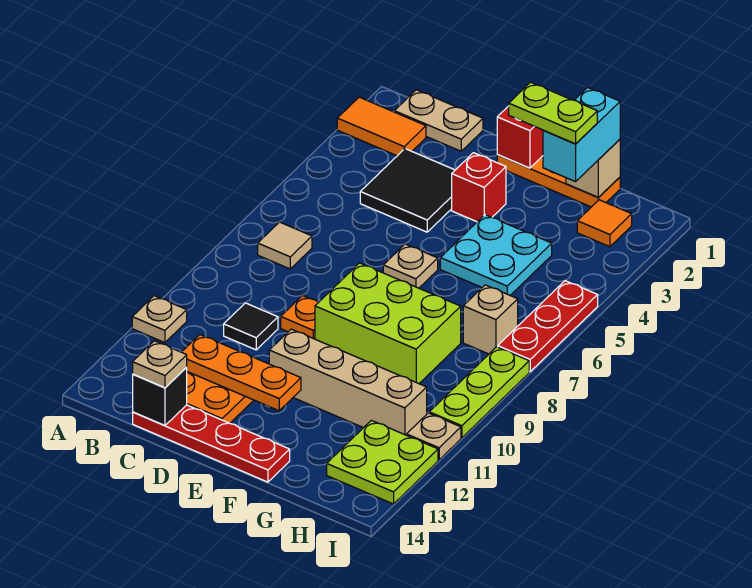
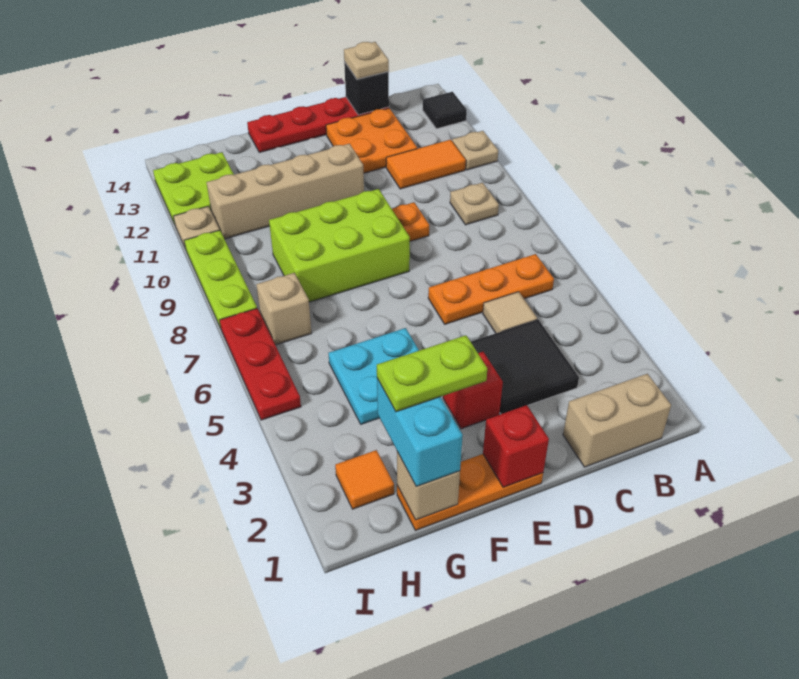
orange 1x2 tile [337,97,426,156] -> orange 1x2 tile moved to [386,140,466,189]
tan 1x2 plate [394,90,483,151] -> tan 1x2 brick [563,374,671,467]
tan 1x1 tile [258,222,312,269] -> tan 1x1 tile moved to [483,292,537,333]
black 1x1 tile [224,303,278,350] -> black 1x1 tile moved to [423,92,467,129]
orange 1x3 plate [182,335,301,411] -> orange 1x3 plate moved to [428,254,554,324]
tan 1x1 plate [383,244,438,288] -> tan 1x1 plate moved to [450,183,499,225]

